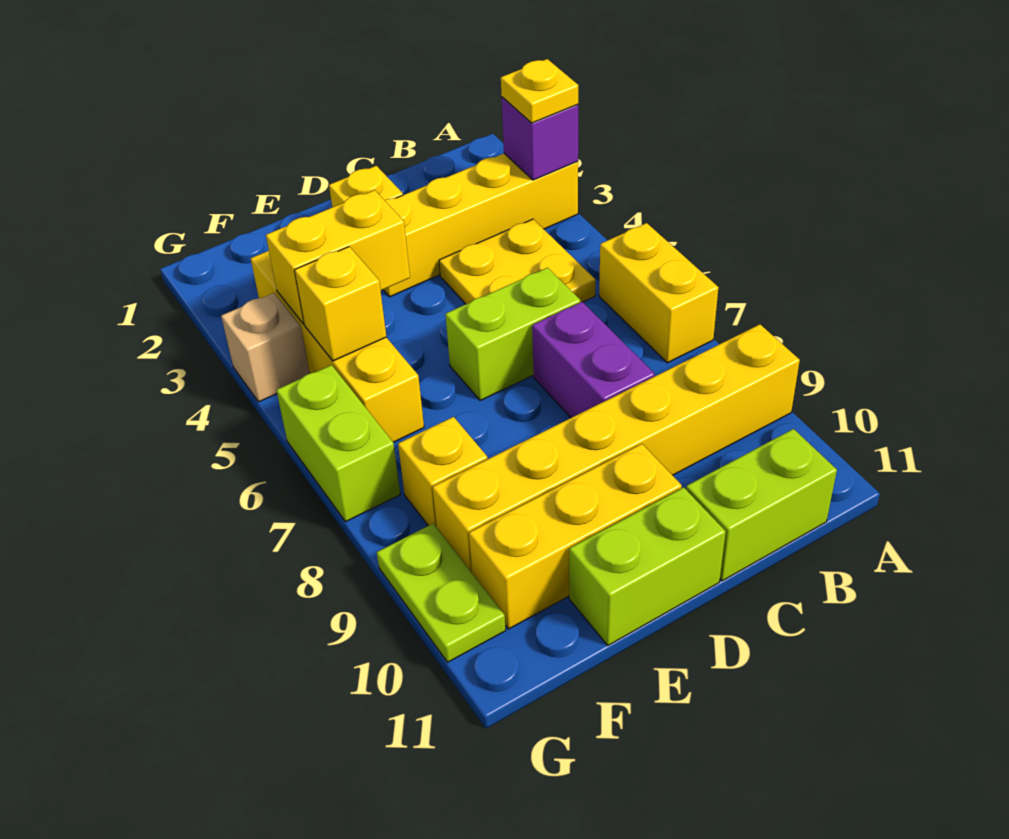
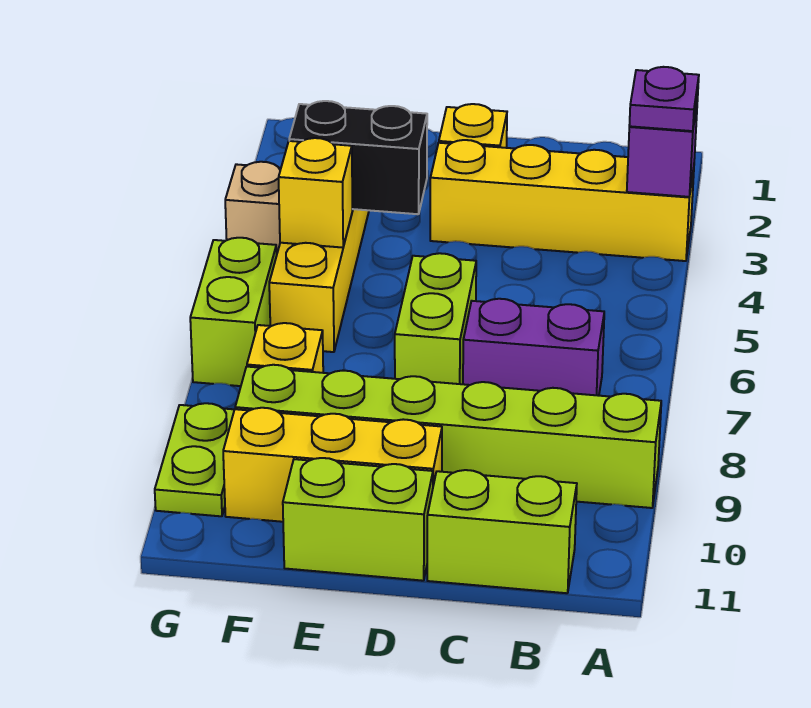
yellow 1x1 plate [501,59,578,123] -> purple 1x1 plate [629,67,699,131]
yellow 1x2 brick [599,223,718,363] -> none
yellow 1x6 brick [433,324,800,572] -> lime 1x6 brick [235,365,661,508]
yellow 2x2 plate [439,219,596,304] -> none
lime 1x2 brick [445,268,580,401] -> lime 1x2 brick turned to [395,253,476,384]
purple 1x2 brick [532,302,655,418] -> purple 1x2 brick turned to [463,299,604,396]
yellow 1x2 brick [266,190,410,324] -> black 1x2 brick [289,101,427,214]

